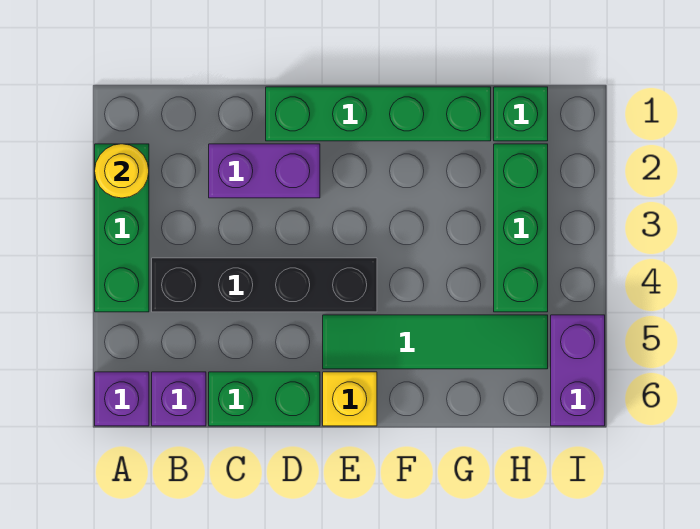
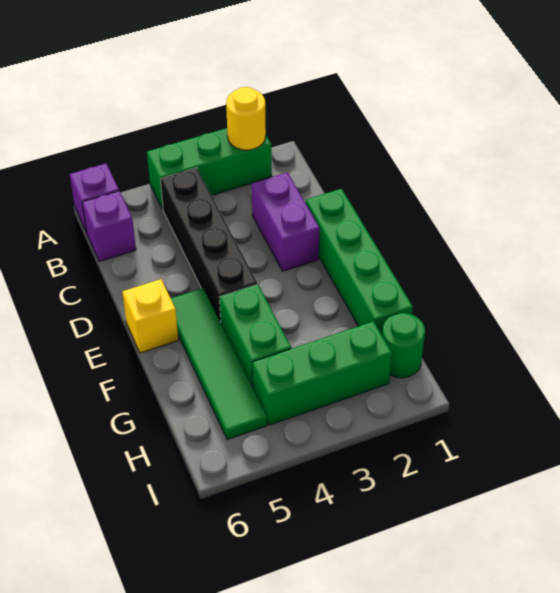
green 1x2 brick [209,372,320,426] -> green 1x2 brick moved to [219,284,291,387]
green 1x1 brick [494,87,548,141] -> green 1x1 round brick [382,313,425,378]
purple 1x2 brick [551,315,605,426] -> none

